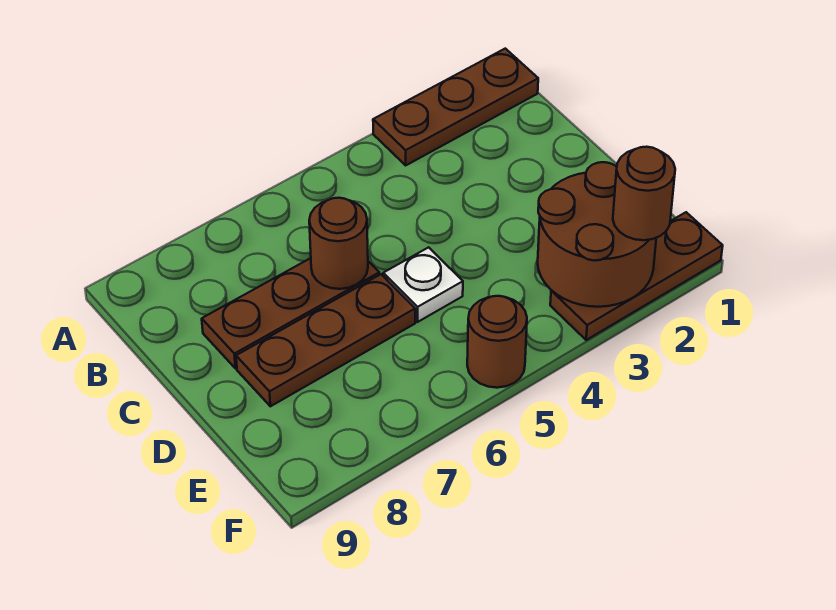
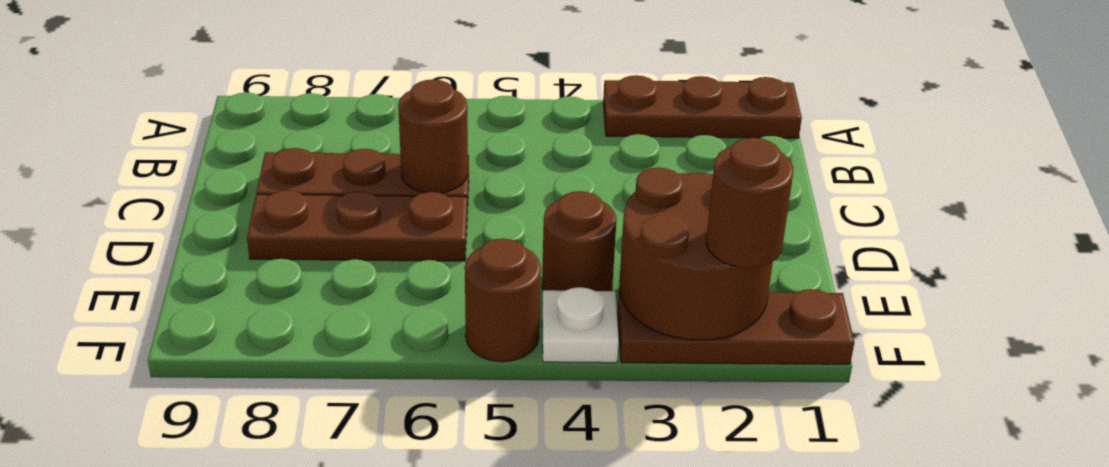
white 1x1 plate [383,247,463,322] -> white 1x1 plate moved to [542,287,619,363]
none -> brown 1x1 round brick [542,191,617,291]

